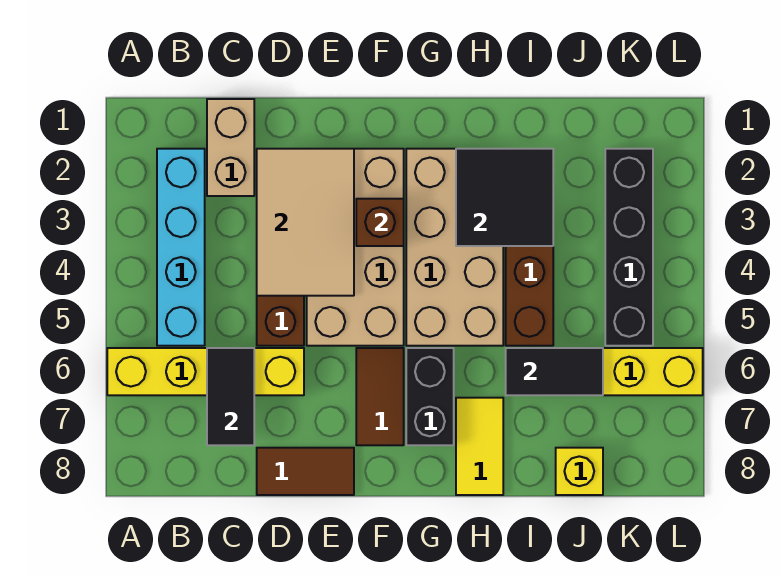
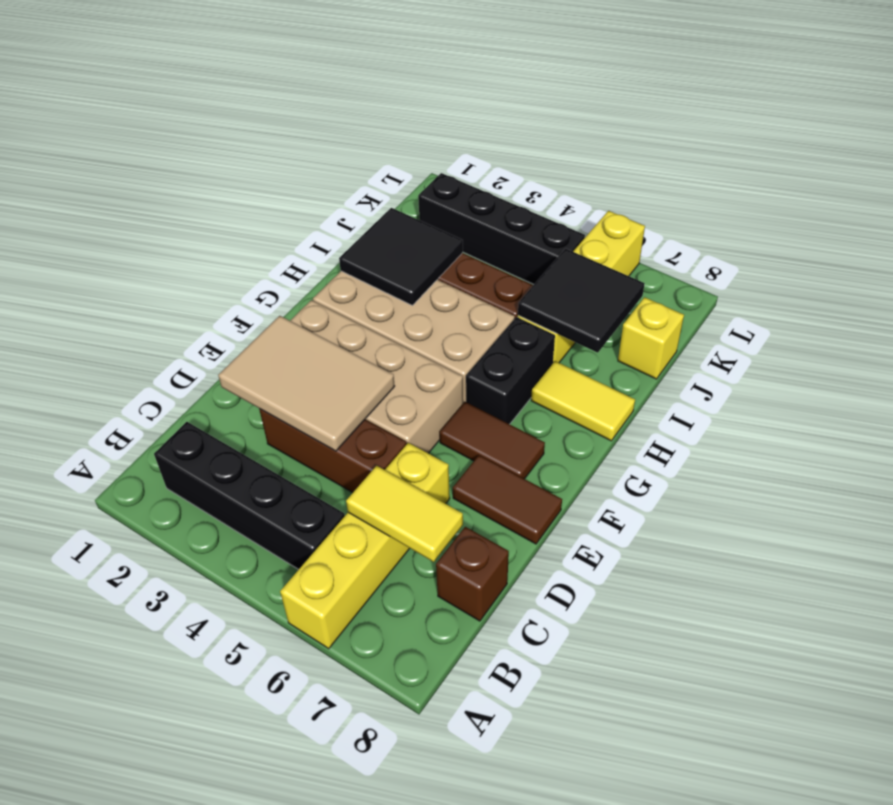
cyan 1x4 brick [157,149,205,346] -> black 1x4 brick [154,422,345,569]
tan 1x2 brick [207,99,254,196] -> none
black 1x2 tile [207,348,254,445] -> yellow 1x2 tile [346,466,463,562]
brown 1x2 tile [257,448,354,495] -> brown 1x2 tile turned to [453,455,562,544]
brown 1x1 brick [356,199,404,246] -> brown 1x1 brick moved to [436,527,509,621]
black 1x2 brick [406,348,454,445] -> black 1x2 brick turned to [466,317,555,424]
black 1x2 tile [506,348,603,395] -> black 2x2 tile [518,249,645,353]

